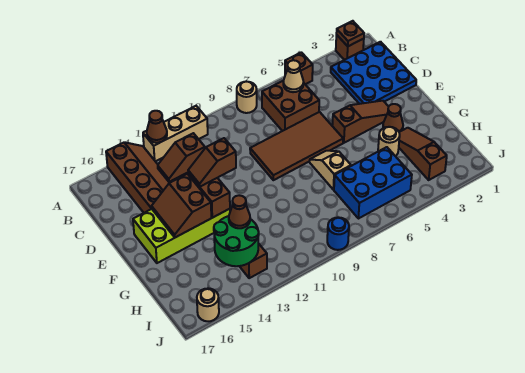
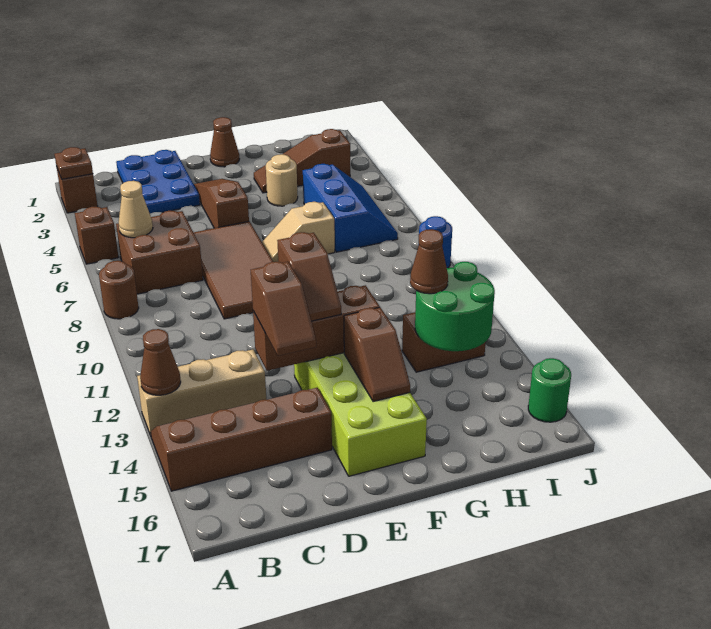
tan 1x1 round brick [237,82,257,113] -> brown 1x1 round brick [99,261,139,319]
tan 1x3 brick [143,106,208,161] -> tan 1x3 brick turned to [137,349,266,435]
blue 3x3 plate [331,42,416,104] -> blue 2x3 plate [116,150,200,214]
brown 2x2 slope [152,174,211,237] -> brown 1x2 slope [344,307,410,402]
brown 1x1 cone [383,104,403,132] -> brown 1x1 cone moved to [210,117,239,167]
blue 2x3 brick [334,147,412,219] -> blue 2x3 slope [303,164,398,252]
tan 1x1 round brick [197,288,219,321] -> green 1x1 round brick [528,358,571,422]

